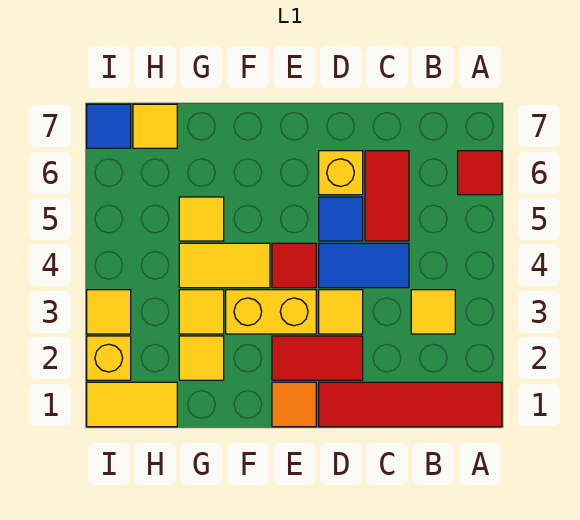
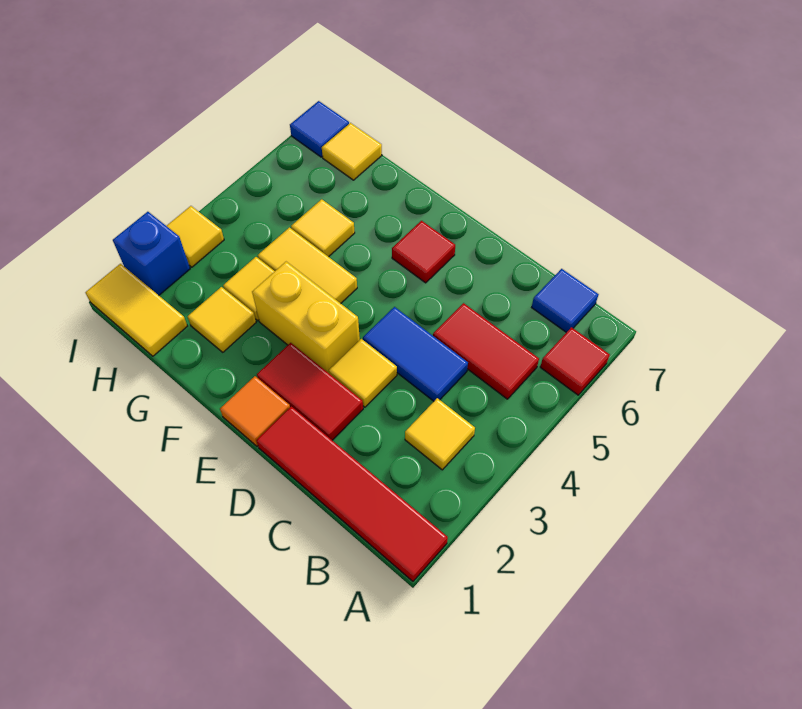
red 1x2 tile [365,151,409,241] -> red 1x2 tile turned to [433,303,539,399]
blue 1x1 tile [319,197,363,241] -> blue 1x1 tile moved to [532,269,599,332]
yellow 1x1 brick [319,151,363,195] -> none
red 1x1 tile [272,243,316,288] -> red 1x1 tile moved to [392,221,455,283]
yellow 1x1 brick [87,336,131,380] -> blue 1x1 brick [113,212,190,295]

